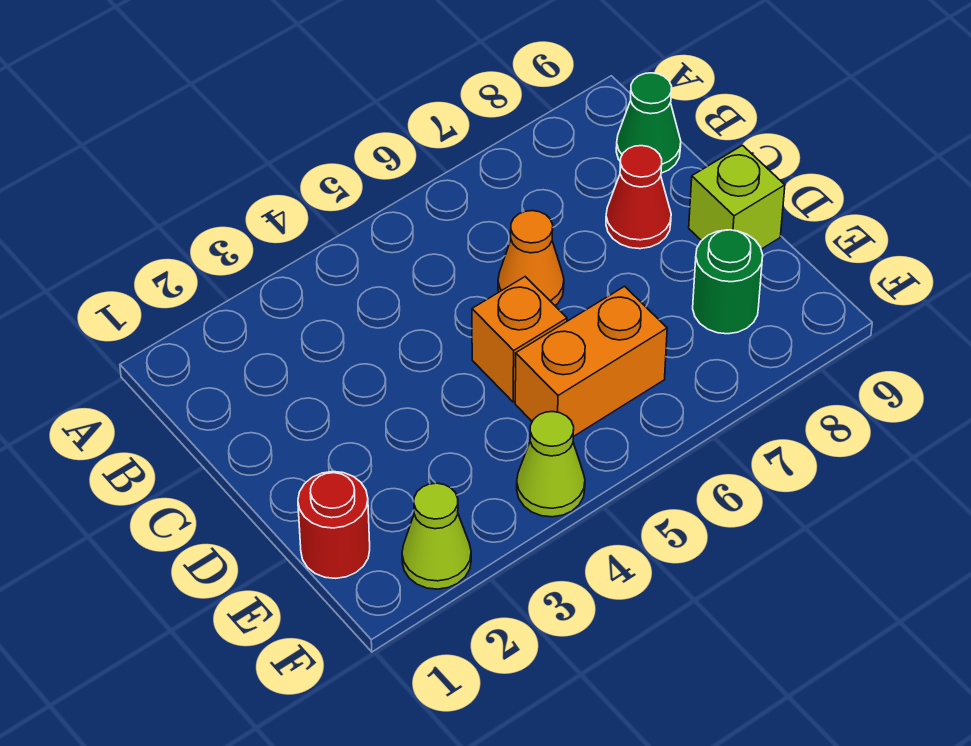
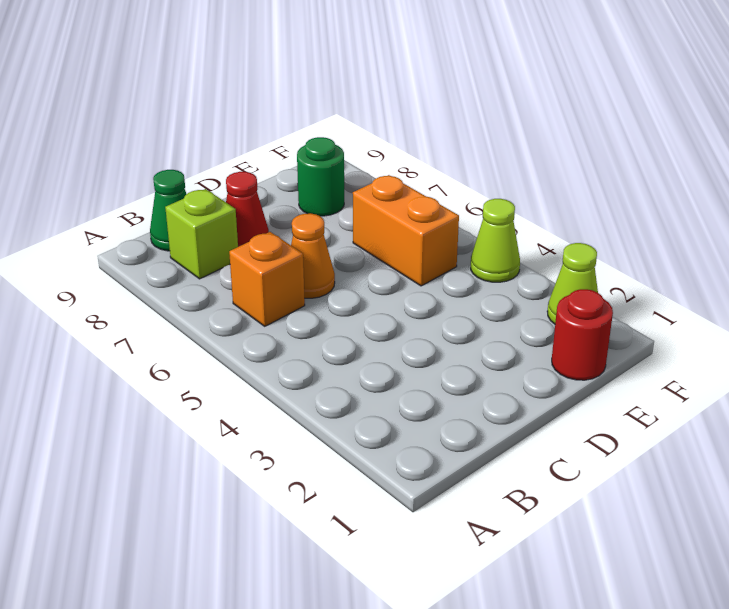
orange 1x1 brick [472,277,567,402] -> orange 1x1 brick moved to [229,232,305,326]
lime 1x1 brick [689,145,785,249] -> lime 1x1 brick moved to [165,189,238,279]

